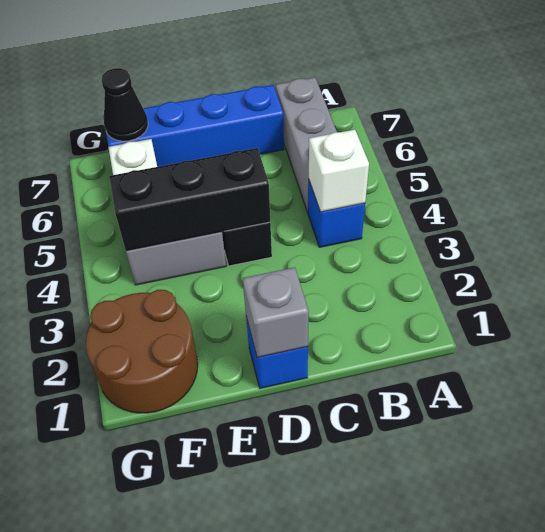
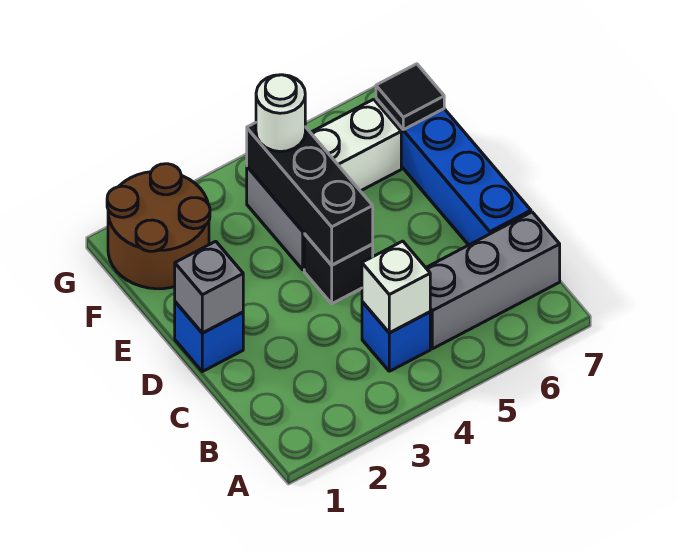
none -> white 1x1 round brick [256,75,305,152]
black 1x1 cone [102,68,148,141] -> black 1x1 tile [376,64,444,130]

